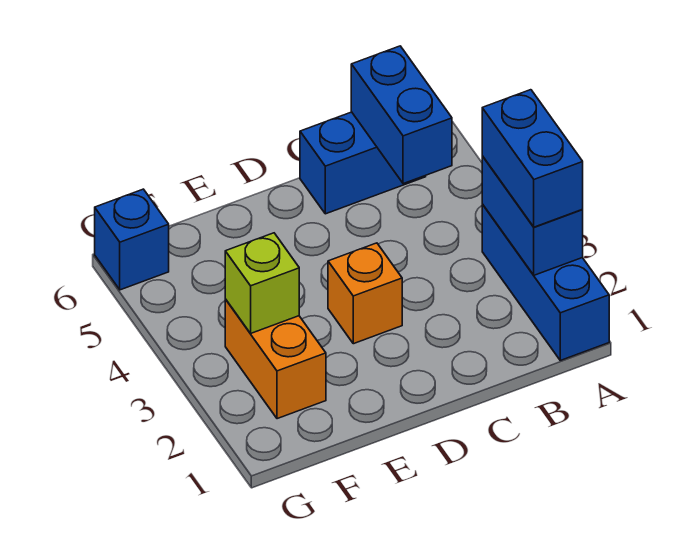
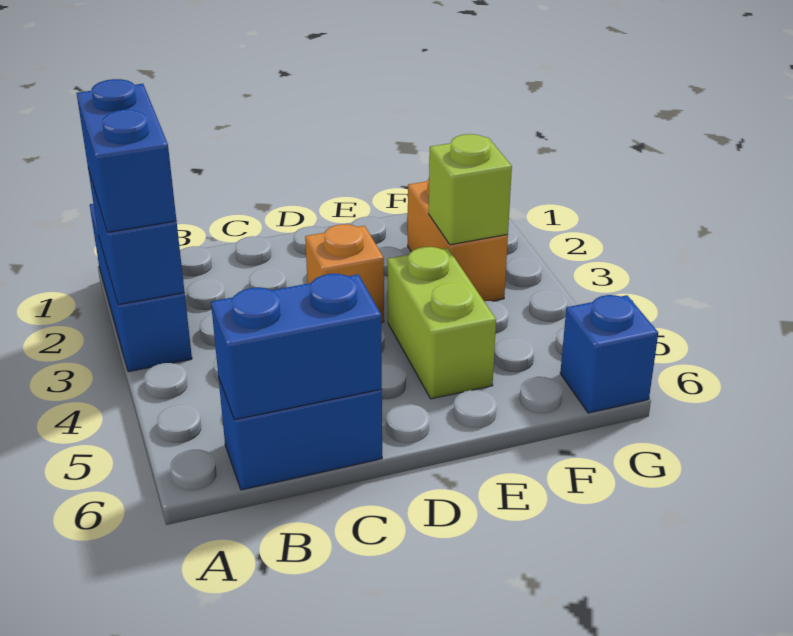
blue 1x2 brick [351,46,452,184] -> blue 1x2 brick turned to [211,274,382,420]
none -> lime 1x2 brick [388,247,496,399]

